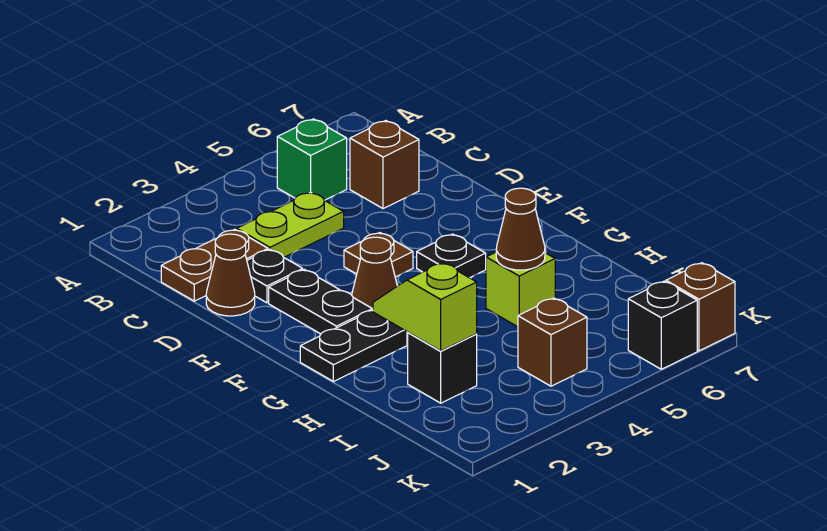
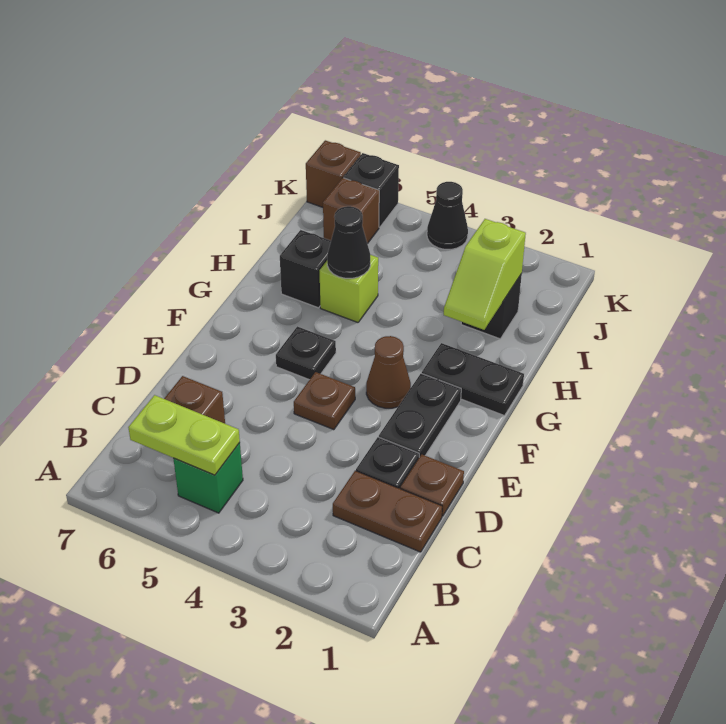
lime 1x2 plate [237,192,344,257] -> lime 1x2 plate moved to [128,395,240,475]
brown 1x1 cone [206,234,255,316] -> brown 1x1 plate [400,455,464,516]
brown 1x1 cone [496,188,545,270] -> black 1x1 cone [327,206,370,278]
none -> black 1x1 brick [280,230,331,308]
brown 1x1 brick [518,298,587,386] -> brown 1x1 brick moved to [323,178,379,244]
none -> black 1x1 cone [427,182,468,250]

